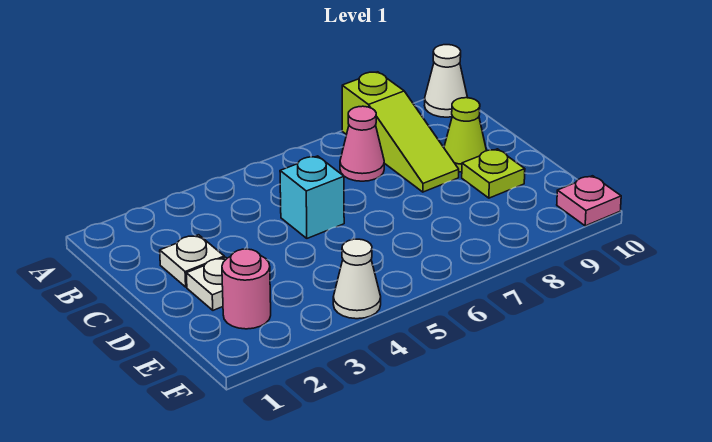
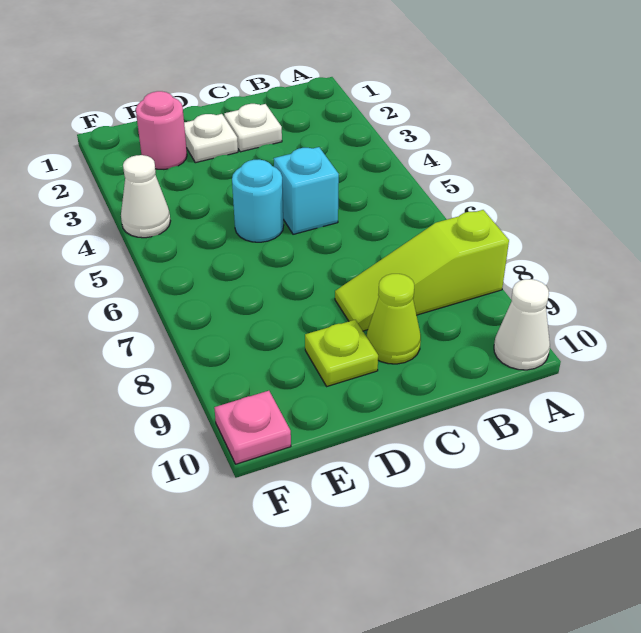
pink 1x1 cone [340,106,384,181] -> none
none -> cyan 1x1 round brick [232,160,284,242]

